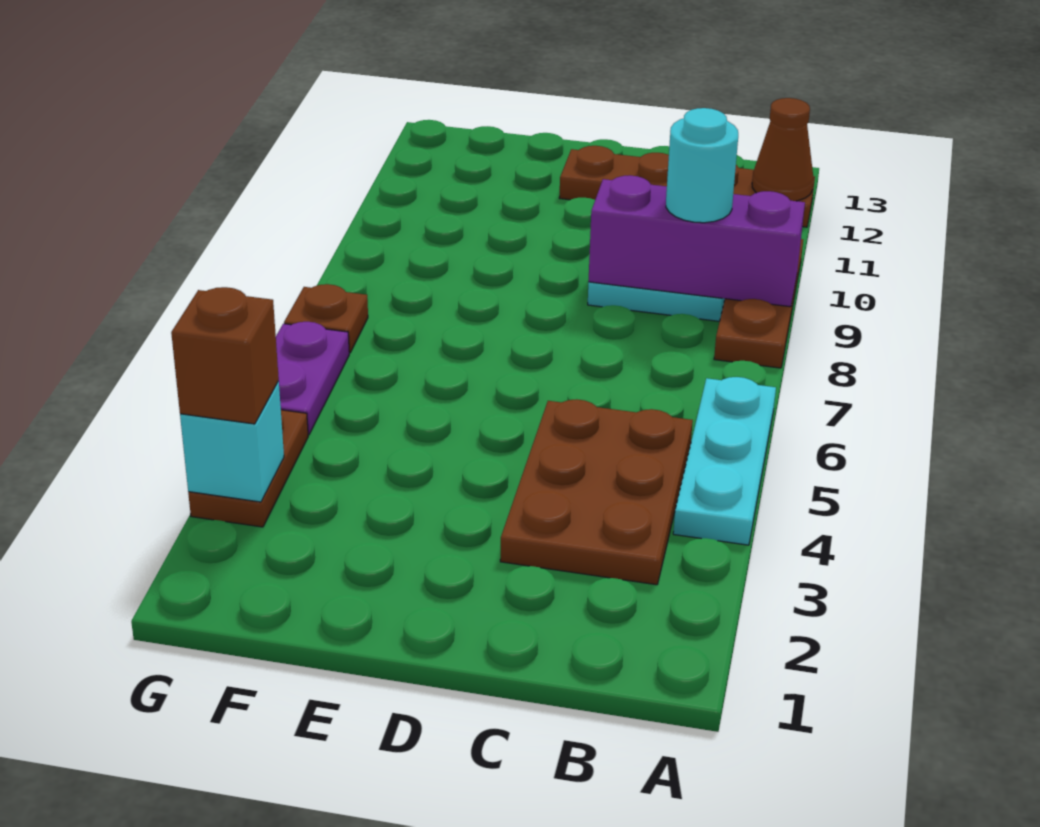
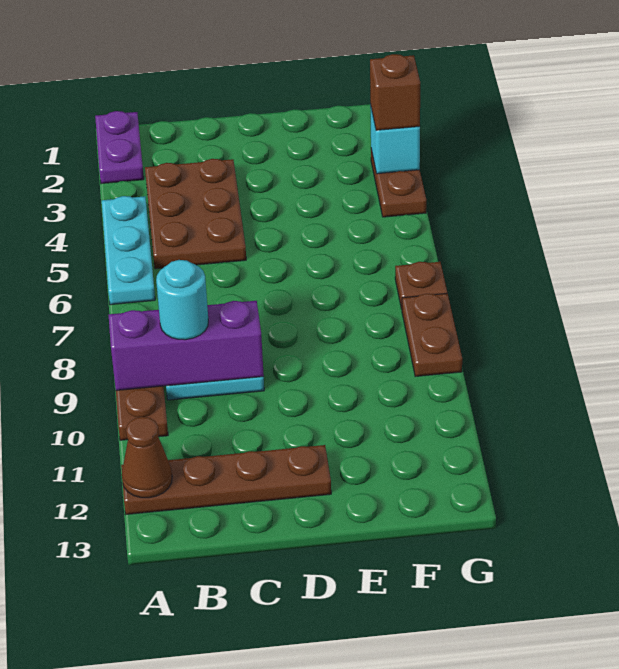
purple 1x2 plate [276,322,349,435] -> purple 1x2 plate moved to [95,111,144,184]
none -> brown 1x2 plate [402,293,462,376]

